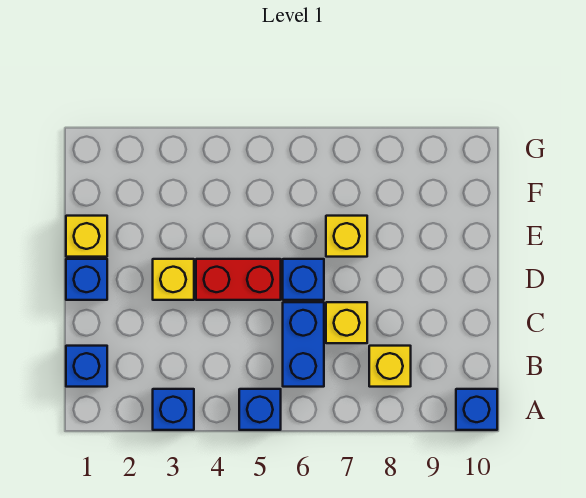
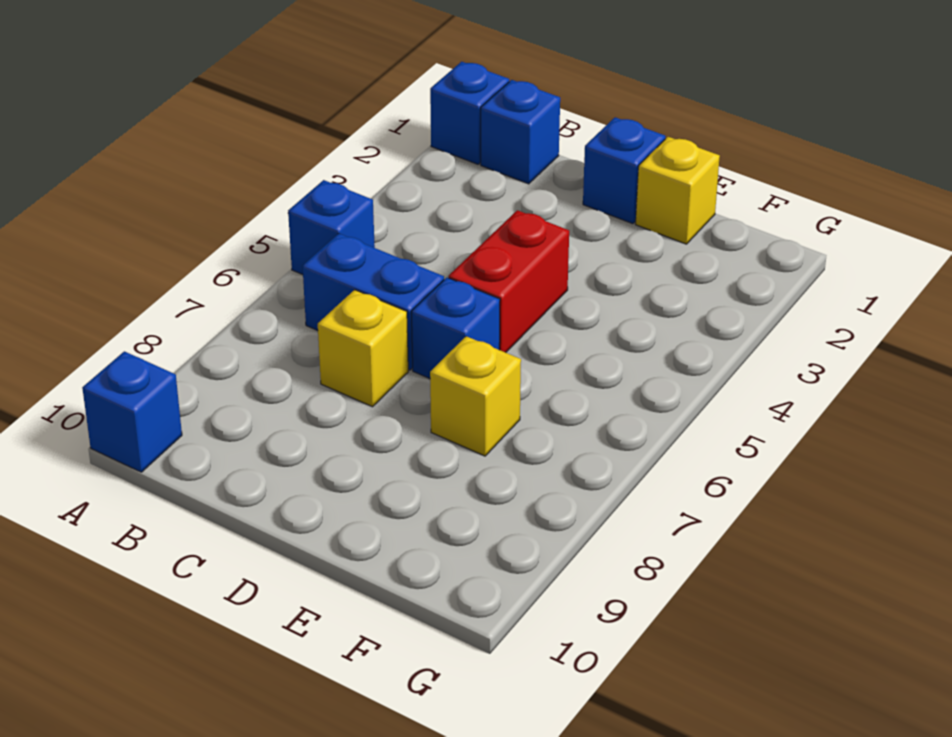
blue 1x1 brick [153,389,194,430] -> blue 1x1 brick moved to [430,62,509,164]
yellow 1x1 brick [369,346,411,387] -> none
yellow 1x1 brick [153,259,194,300] -> none

